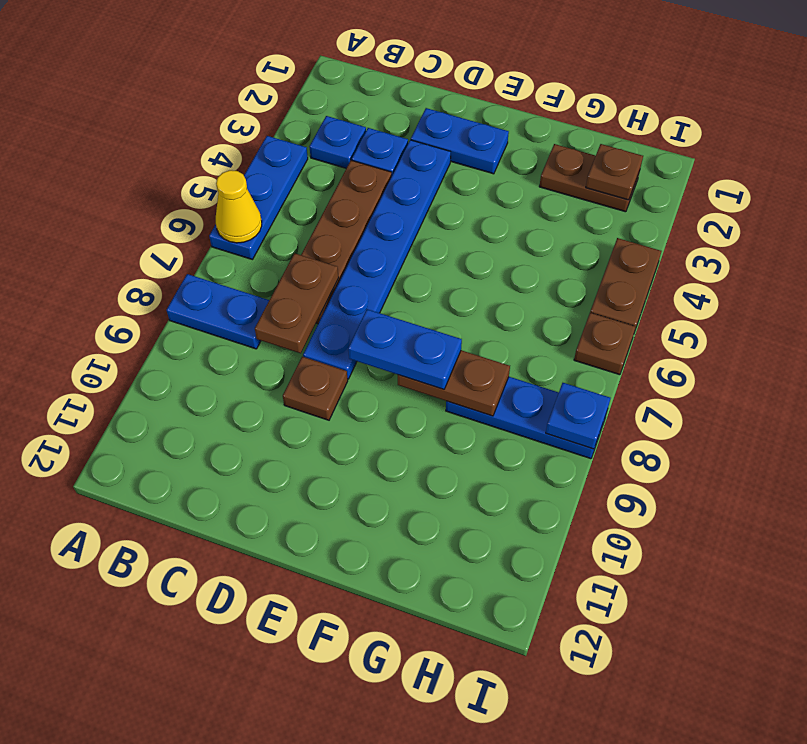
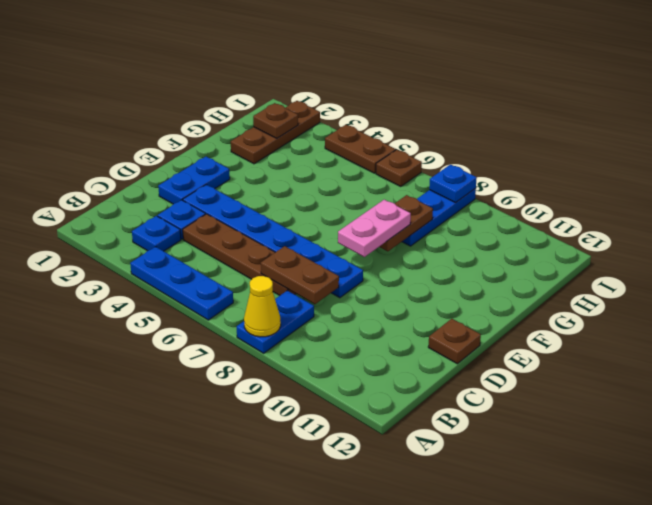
yellow 1x1 cone [216,170,262,243] -> yellow 1x1 cone moved to [244,276,281,337]
brown 1x1 plate [283,357,348,420] -> brown 1x1 plate moved to [428,319,481,364]
blue 1x2 plate [348,309,462,389] -> pink 1x2 plate [338,200,411,257]
brown 1x2 plate [539,144,640,212] -> brown 1x3 plate [231,101,320,164]

